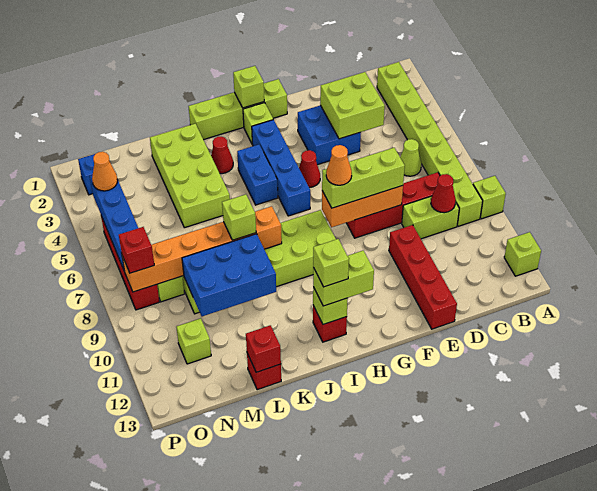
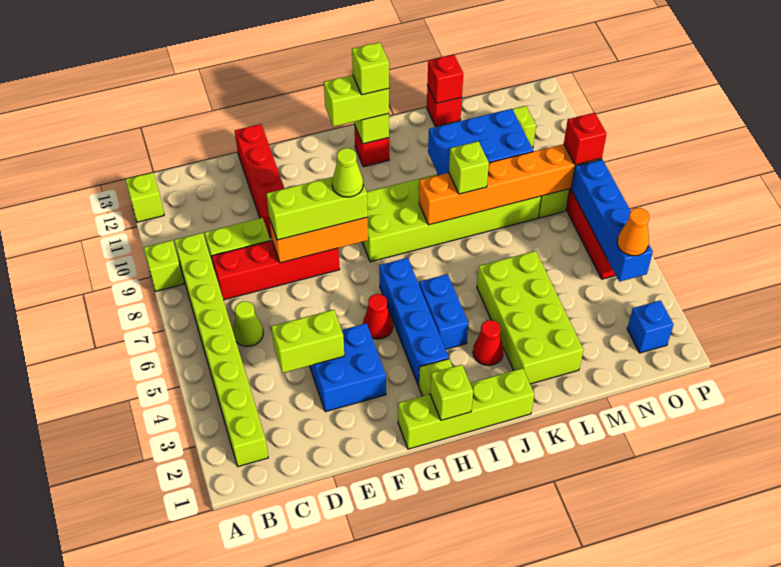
red 1x1 cone [431,174,456,213] -> none
lime 2x2 brick [320,72,385,139] -> lime 1x2 brick [271,310,344,373]
orange 1x1 cone [326,145,352,185] -> lime 1x1 cone [332,148,363,197]

